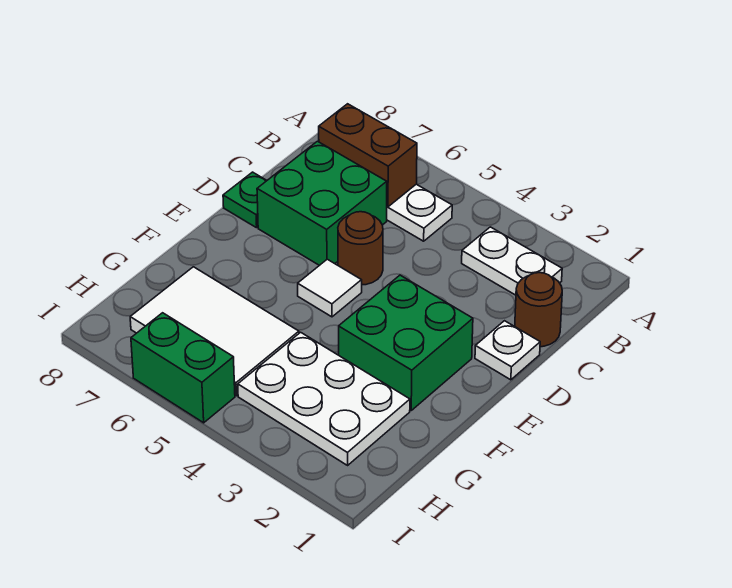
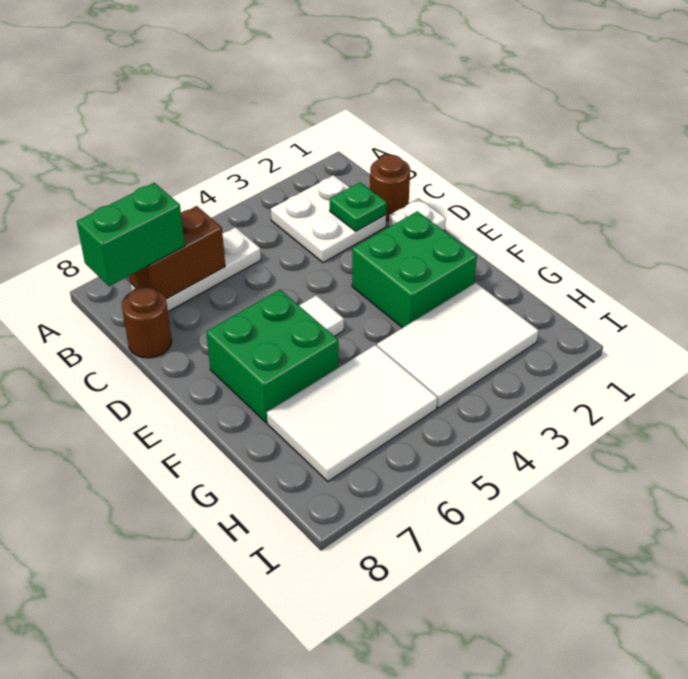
white 1x2 plate [462,227,562,295] -> white 2x2 plate [271,175,386,263]
green 2x2 brick [257,141,387,265] -> green 2x2 brick moved to [206,290,338,423]
brown 1x1 round brick [338,212,383,285] -> brown 1x1 round brick moved to [122,287,172,358]
green 1x1 plate [223,172,267,228] -> green 1x1 plate moved to [330,182,387,231]
white 2x3 plate [238,332,410,465] -> white 2x3 tile [377,283,539,408]
green 1x2 brick [131,313,235,423] -> green 1x2 brick moved to [77,183,185,286]

